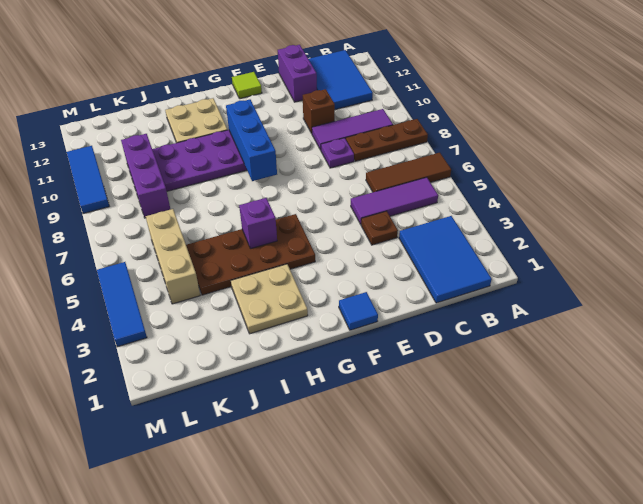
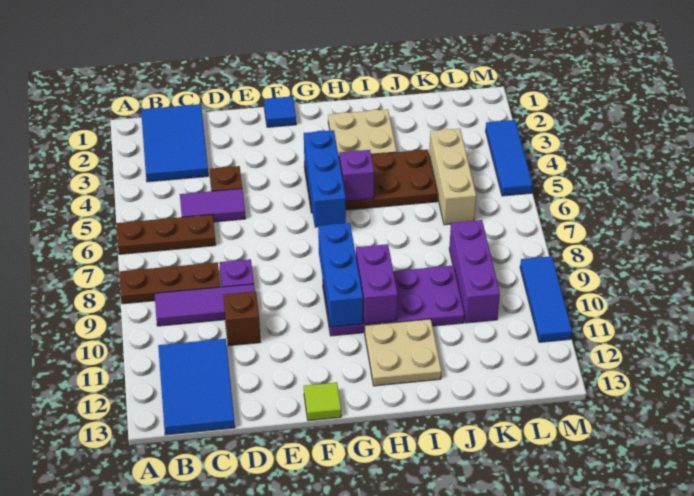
brown 1x3 tile [366,153,451,192] -> brown 1x3 plate [116,215,216,254]
purple 1x3 tile [351,177,438,224] -> purple 1x2 tile [180,189,246,222]
purple 1x2 brick [278,45,317,102] -> purple 1x2 brick moved to [356,244,398,324]
none -> blue 1x3 brick [304,130,346,228]

